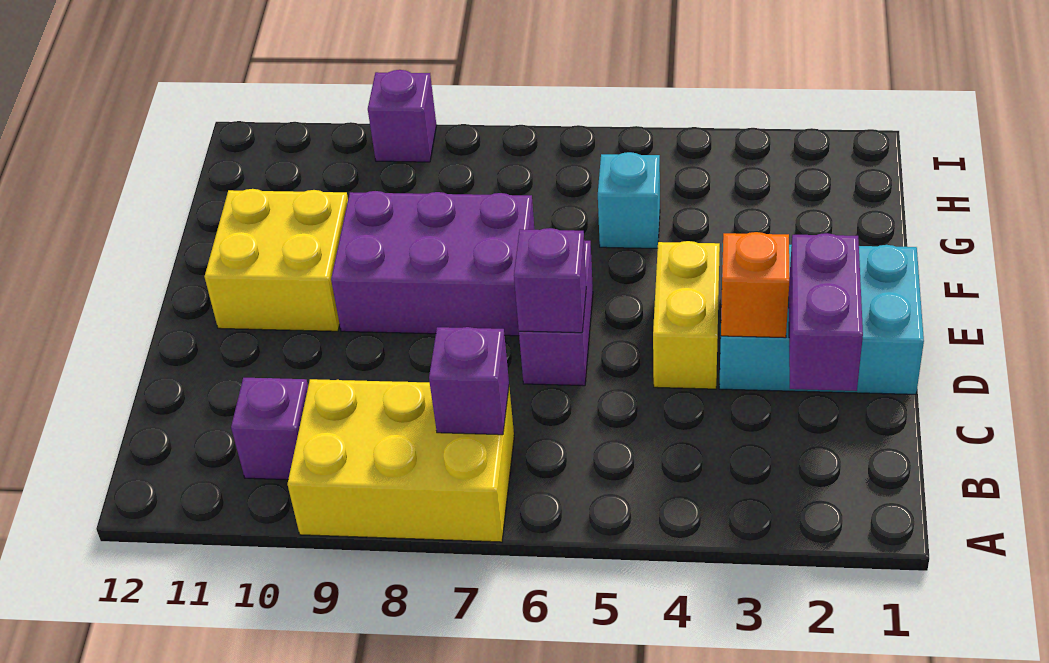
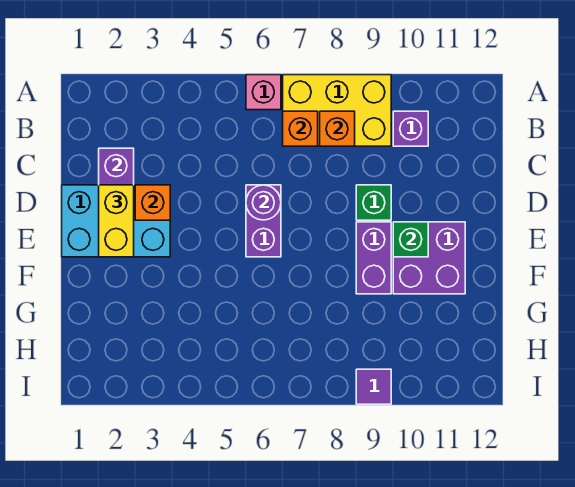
none -> pink 1x1 brick [246,75,281,110]
purple 1x1 brick [429,327,509,435] -> orange 1x1 brick [283,111,318,146]
none -> orange 1x1 brick [320,111,355,146]
yellow 1x2 brick [653,241,720,389] -> yellow 1x2 brick moved to [99,185,134,257]
purple 1x1 brick [514,228,586,333] -> purple 1x1 round brick [246,185,281,220]
none -> green 1x1 brick [356,185,391,220]
purple 2x3 brick [331,191,534,336] -> purple 1x2 brick [356,222,391,294]
yellow 2x2 brick [205,189,348,331] -> purple 2x2 brick [393,222,465,294]
none -> green 1x1 brick [393,222,428,257]
cyan 1x1 brick [598,152,660,248] -> none
purple 1x1 brick [368,70,437,162] -> purple 1x1 tile [356,369,391,404]

